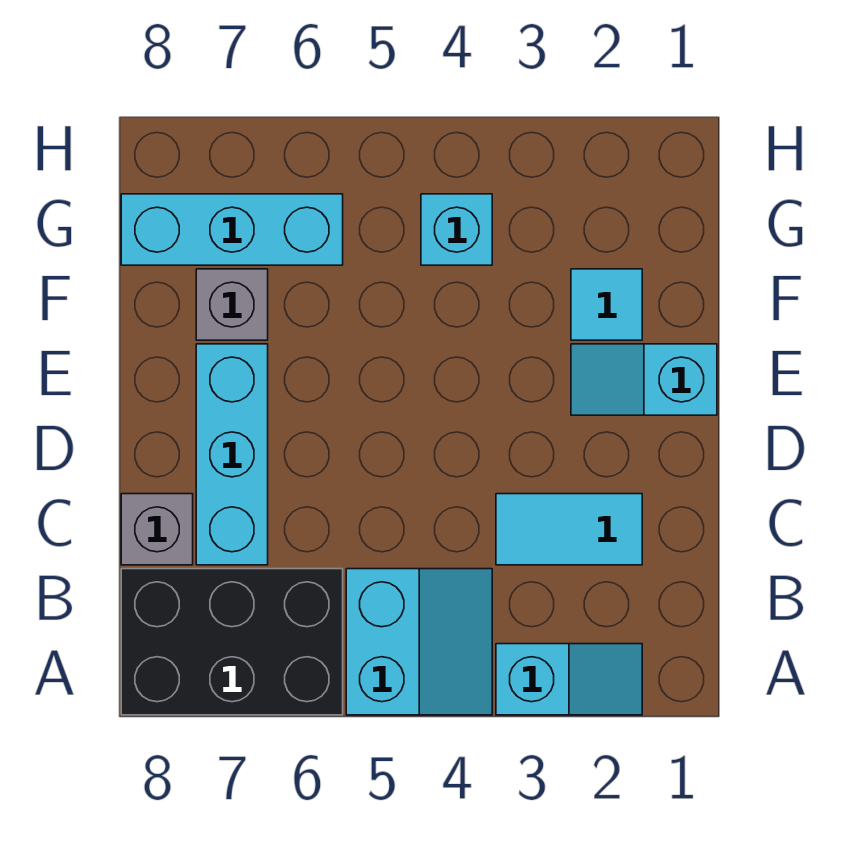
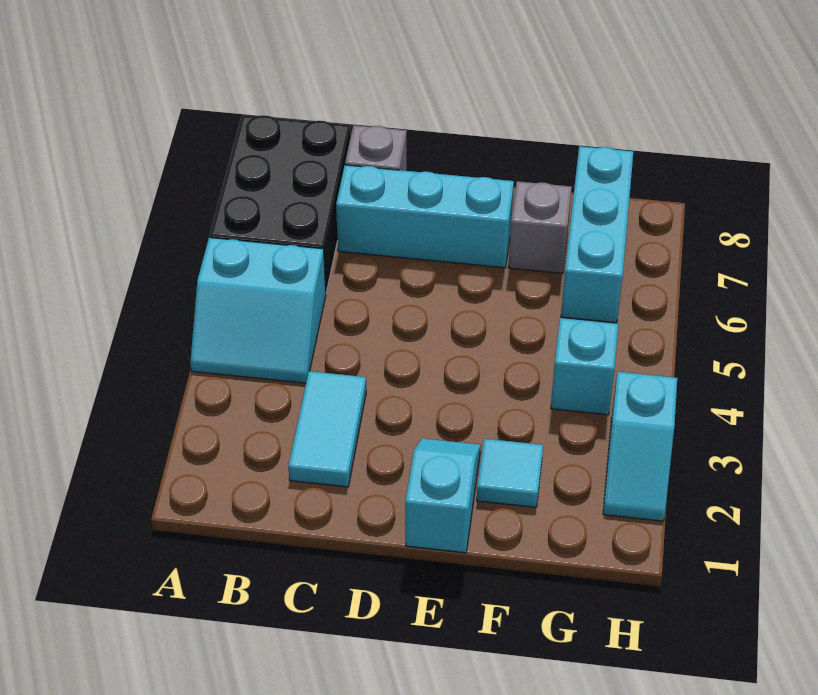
cyan 1x2 slope [496,644,642,715] -> cyan 1x2 slope moved to [603,372,677,521]

